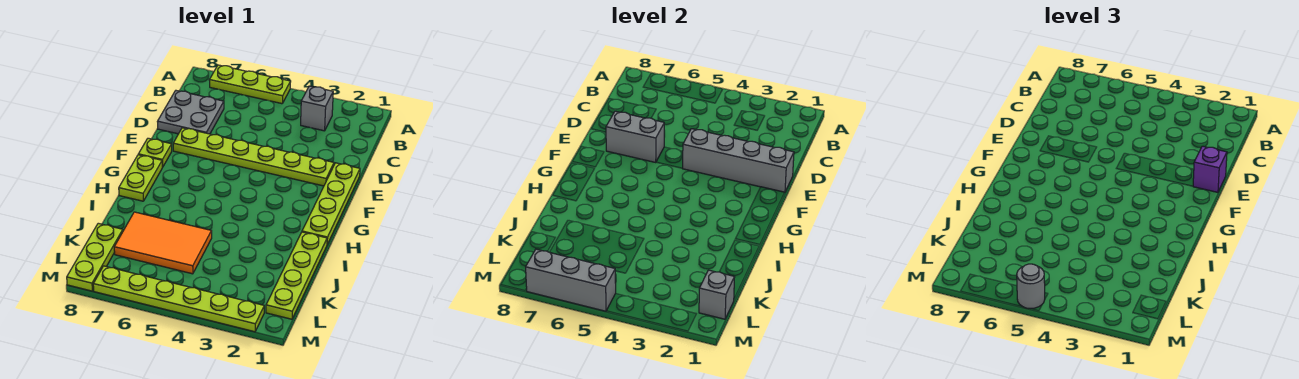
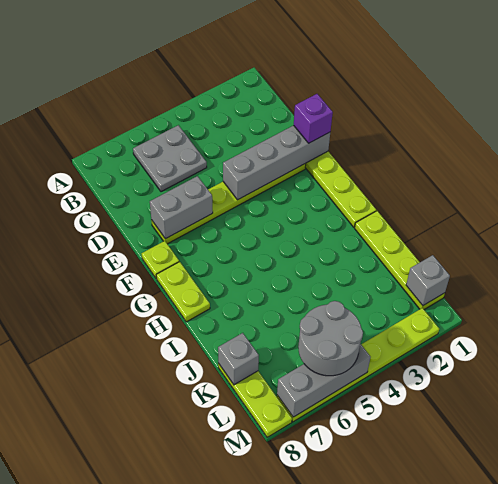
lime 1x3 plate [209,65,291,104] -> none
grey 1x1 brick [301,86,333,131] -> grey 1x1 brick moved to [218,333,259,385]
grey 2x2 plate [157,91,224,134] -> grey 2x2 plate moved to [133,125,207,192]
orange 2x3 tile [114,212,212,274] -> none
grey 1x1 round brick [1017,264,1045,309] -> grey 2x2 round brick [298,301,363,376]

